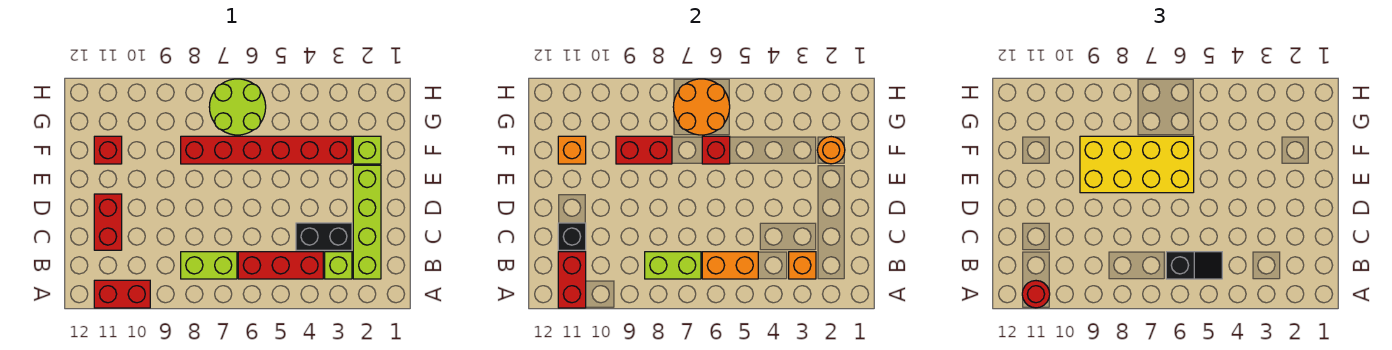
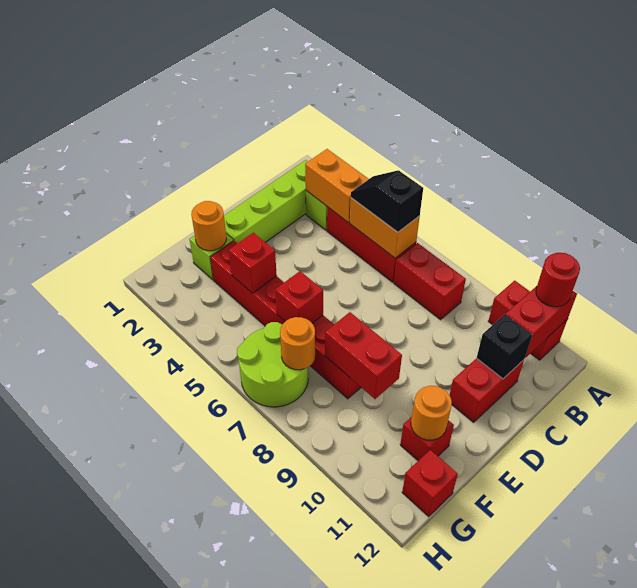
orange 1x1 brick [789,252,816,279] -> orange 1x2 brick [305,149,368,223]
lime 1x2 brick [181,252,237,279] -> red 1x2 brick [394,243,466,320]
lime 1x2 brick [645,252,701,279] -> none
black 1x2 brick [296,223,352,250] -> none
yellow 2x4 brick [1080,136,1194,193] -> none
none -> red 1x1 brick [229,233,277,293]
orange 1x1 brick [558,136,586,164] -> orange 1x1 round brick [411,386,452,440]
orange 2x2 round brick [673,79,730,135] -> orange 1x1 round brick [280,317,315,370]
none -> red 1x1 brick [402,450,458,517]

